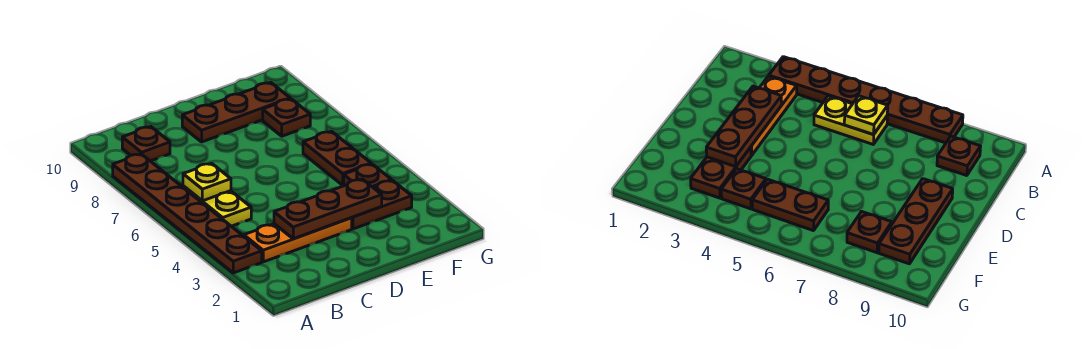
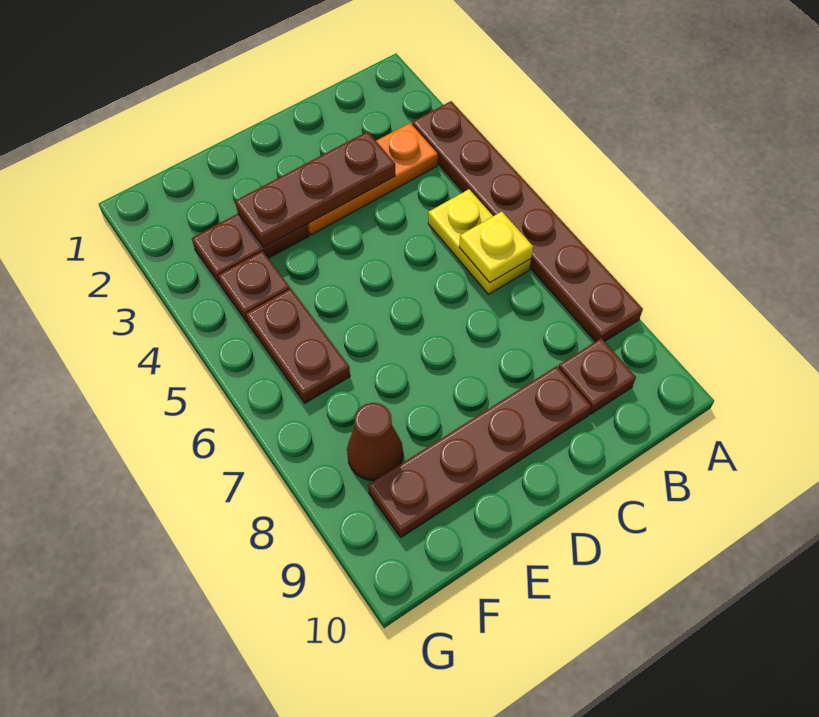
brown 1x3 plate [182,82,290,142] -> brown 1x4 plate [368,366,591,537]
brown 1x1 plate [263,99,310,136] -> brown 1x1 cone [347,403,403,481]

